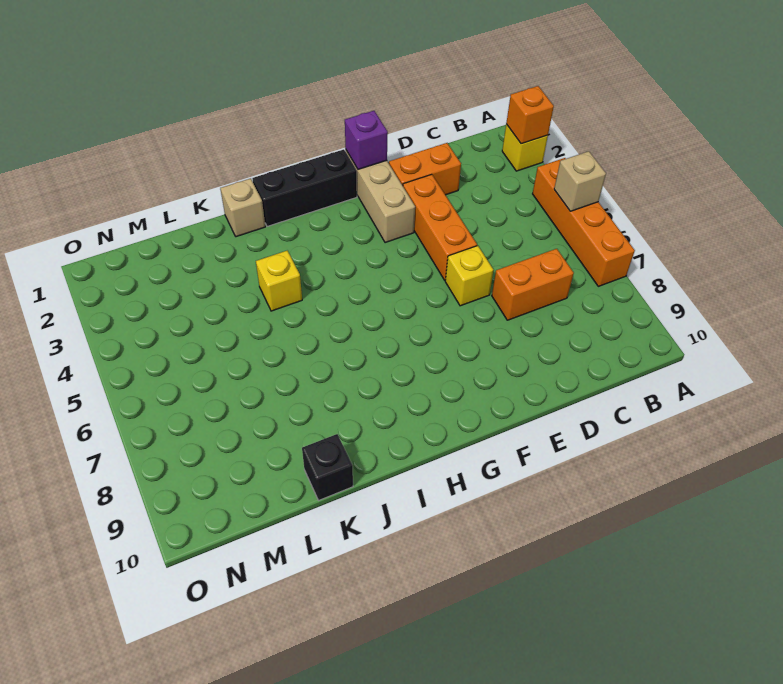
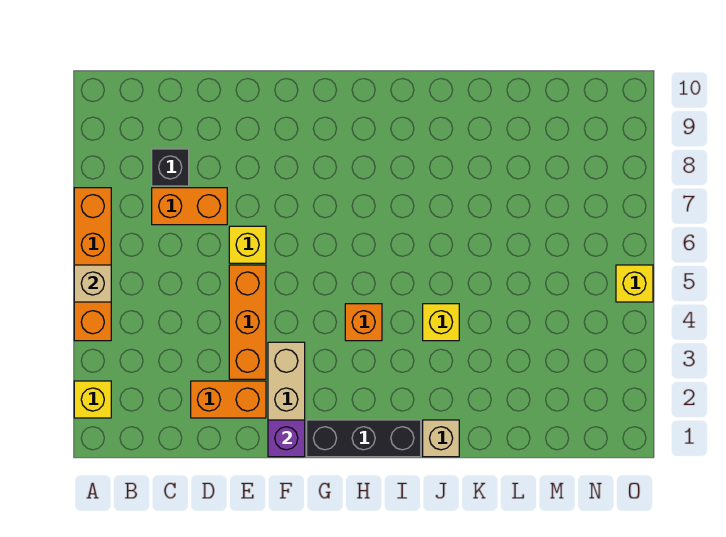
orange 1x1 brick [506,86,554,144] -> orange 1x1 brick moved to [345,304,382,341]
black 1x1 brick [302,434,353,500] -> black 1x1 brick moved to [152,149,189,186]
none -> yellow 1x1 brick [616,265,653,302]

